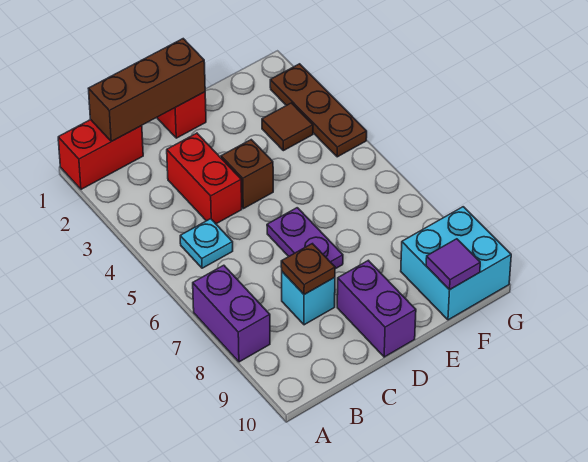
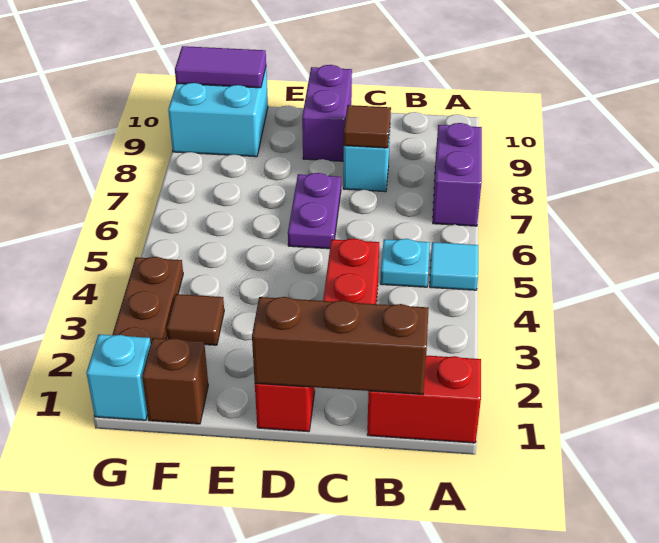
none -> cyan 1x1 tile [430,242,478,290]
brown 1x1 plate [281,244,335,295] -> brown 1x1 tile [344,105,391,148]
brown 1x1 brick [221,140,273,209] -> brown 1x1 brick moved to [142,338,208,424]
purple 1x1 tile [426,239,480,290] -> purple 1x2 tile [175,46,266,88]
none -> cyan 1x1 brick [87,334,151,420]

